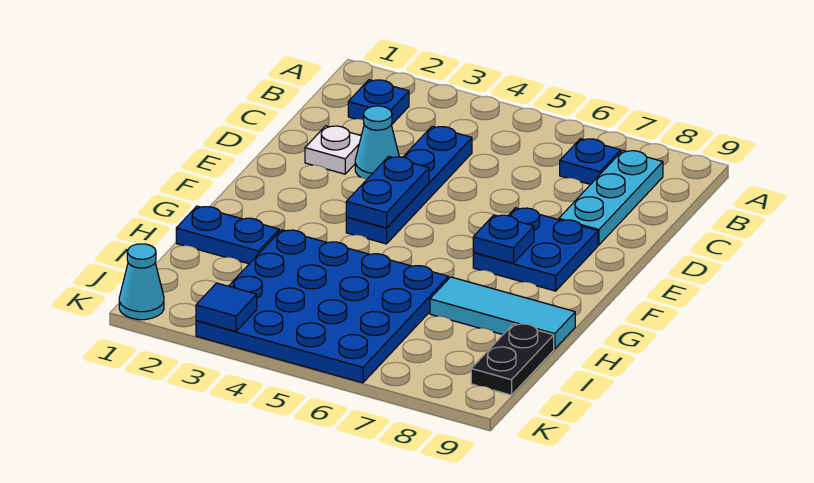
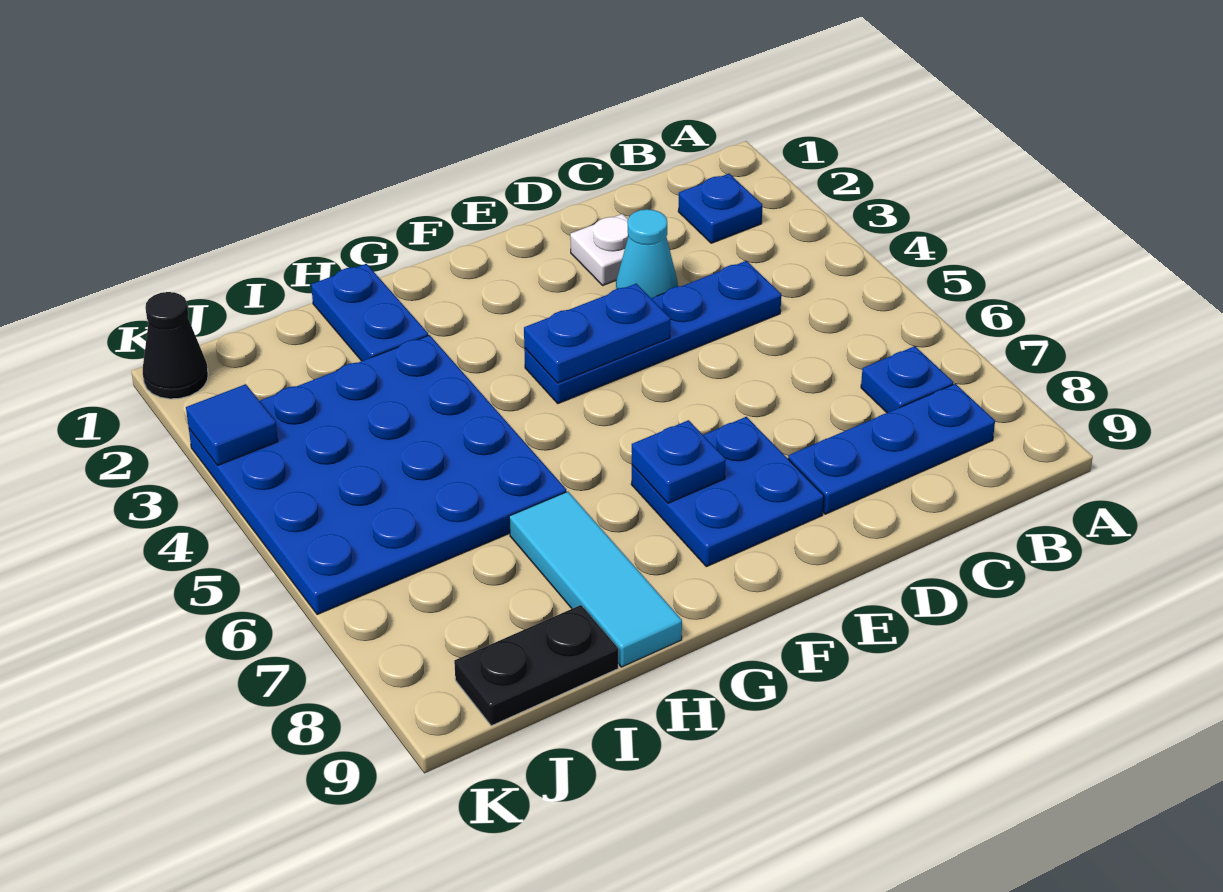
cyan 1x3 plate [559,151,663,245] -> blue 1x3 plate [788,384,995,514]
cyan 1x1 cone [119,244,164,320] -> black 1x1 cone [143,292,208,399]

